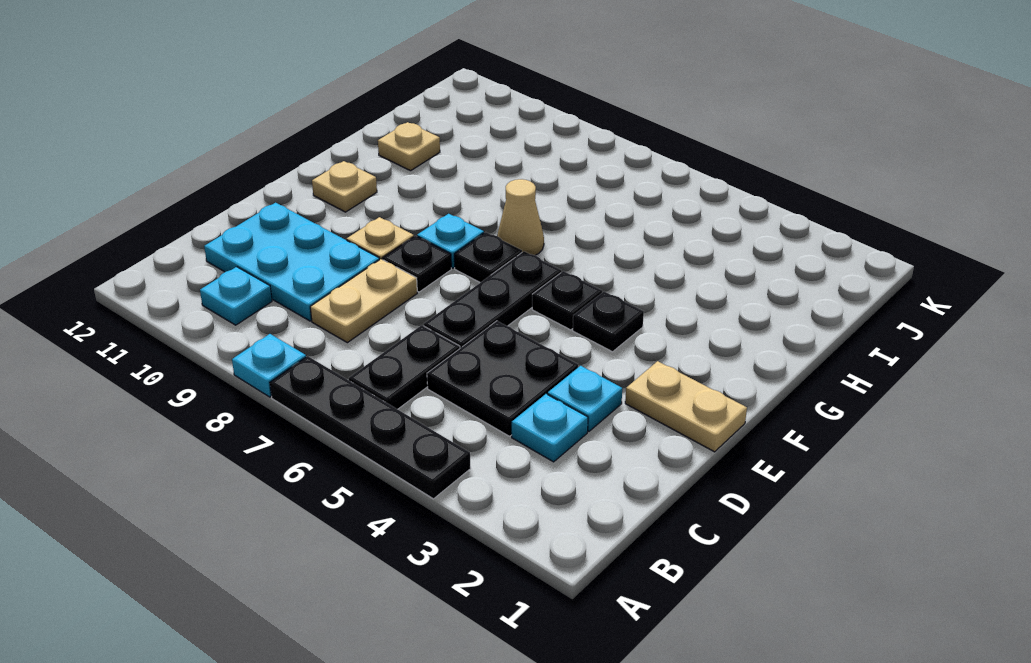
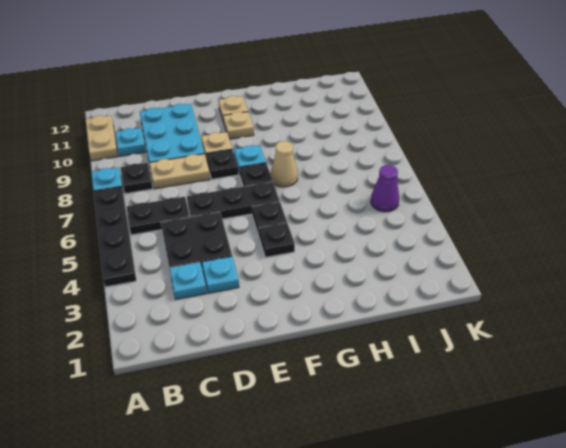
none -> black 1x1 plate [121,163,153,194]
tan 1x2 plate [625,361,747,452] -> tan 1x2 plate moved to [86,116,118,161]
tan 1x1 plate [378,122,440,171] -> tan 1x1 plate moved to [223,112,254,139]
none -> purple 1x1 cone [371,165,399,212]

